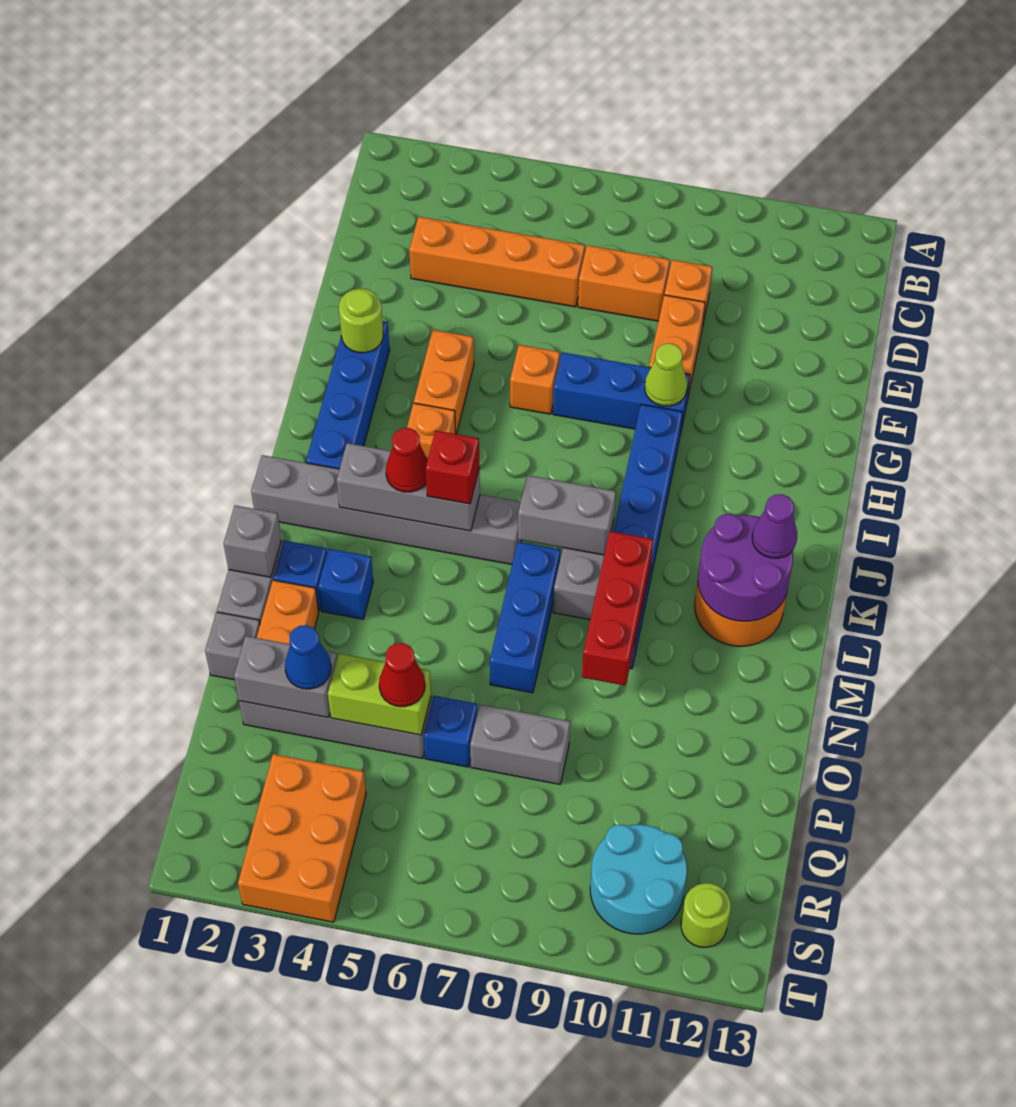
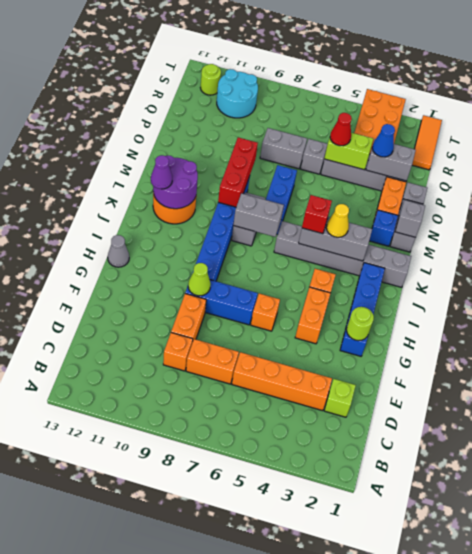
none -> lime 1x1 brick [324,379,356,417]
none -> grey 1x1 cone [108,235,129,267]
red 1x1 cone [386,428,428,492] -> yellow 1x1 cone [326,204,349,237]
blue 1x1 brick [318,549,373,619] -> none
blue 1x1 brick [424,696,478,767] -> grey 1x1 brick [301,139,328,174]
none -> orange 1x3 tile [412,115,442,170]

